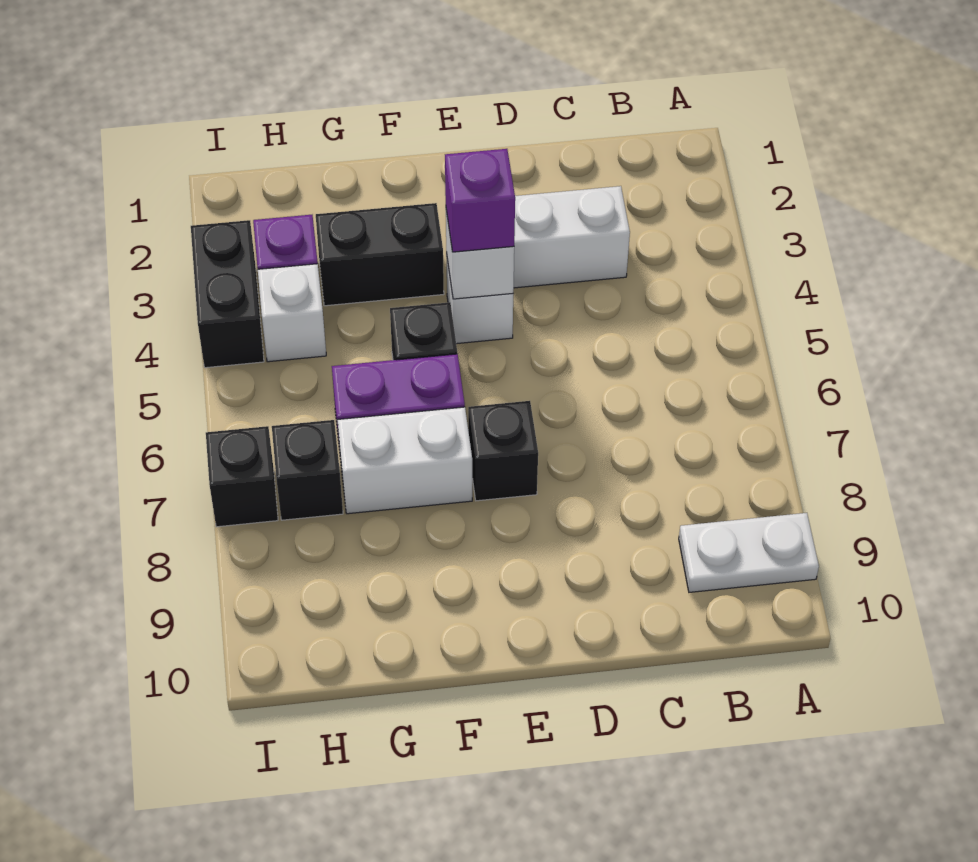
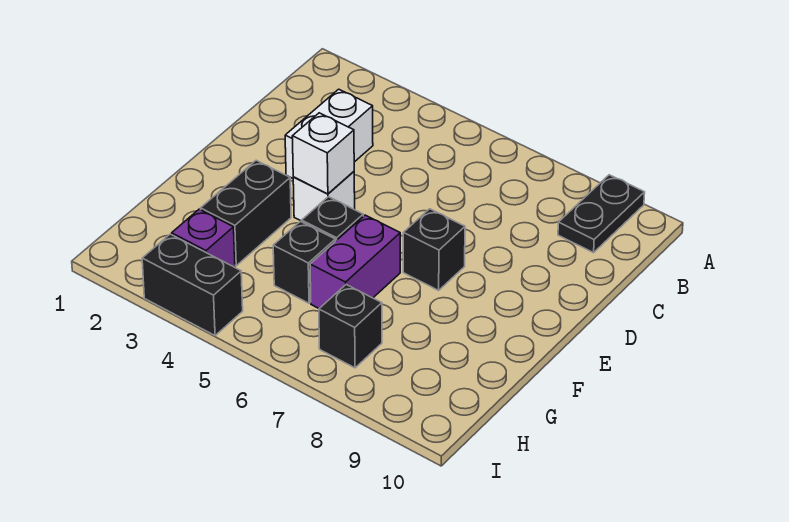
white 1x2 plate [679,513,819,592] -> black 1x2 plate [558,175,645,253]
purple 1x1 brick [445,149,515,252] -> none
white 1x2 brick [337,407,472,514] -> none
white 1x1 brick [258,264,326,362] -> none
black 1x1 brick [206,426,278,527] -> black 1x1 brick moved to [273,221,335,303]

